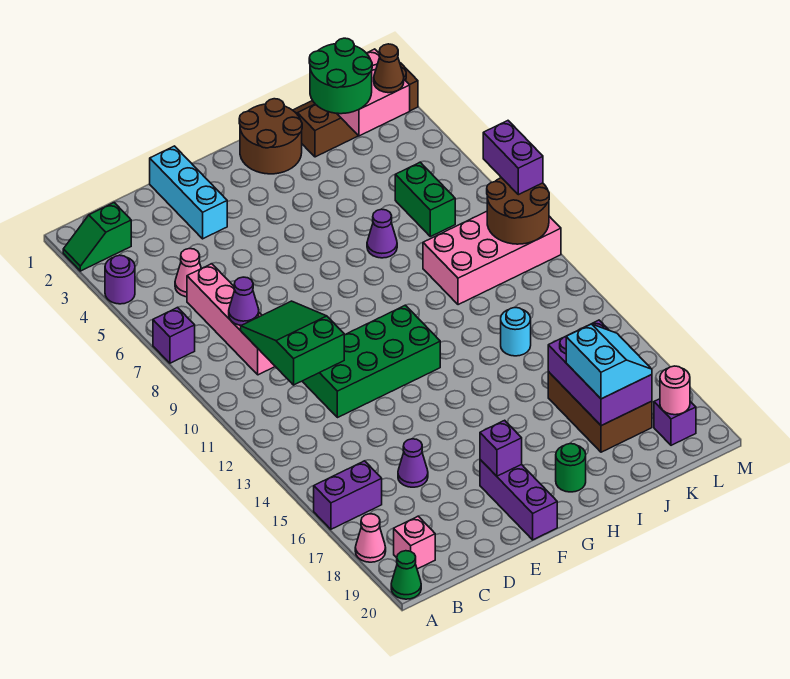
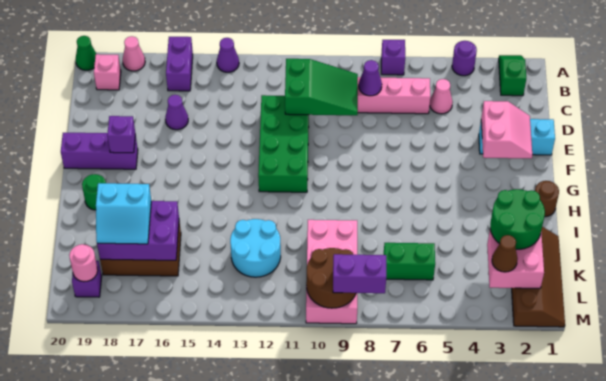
none -> pink 2x2 slope [481,101,532,159]
brown 2x2 round brick [239,99,302,174] -> brown 1x1 round brick [535,181,559,217]
purple 1x1 cone [367,209,397,258] -> purple 1x1 cone moved to [217,38,239,72]
cyan 1x1 round brick [501,308,531,356] -> cyan 2x2 round brick [230,219,281,277]

